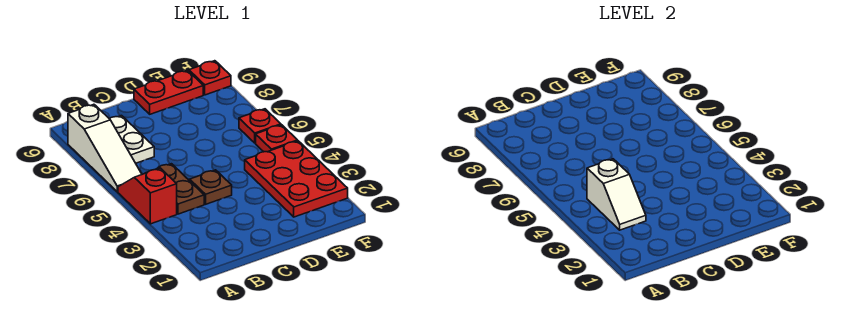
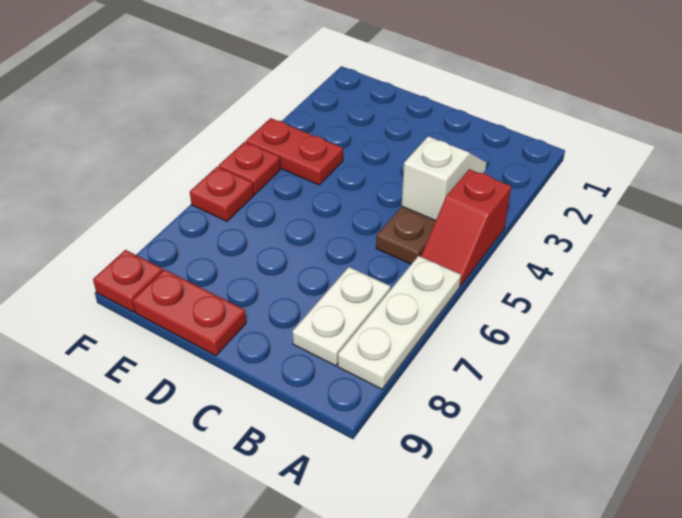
white 1x3 slope [68,104,142,192] -> white 1x3 plate [338,256,461,389]
brown 1x1 plate [190,170,232,204] -> none
red 2x3 plate [245,141,348,217] -> red 1x2 plate [246,118,343,185]

